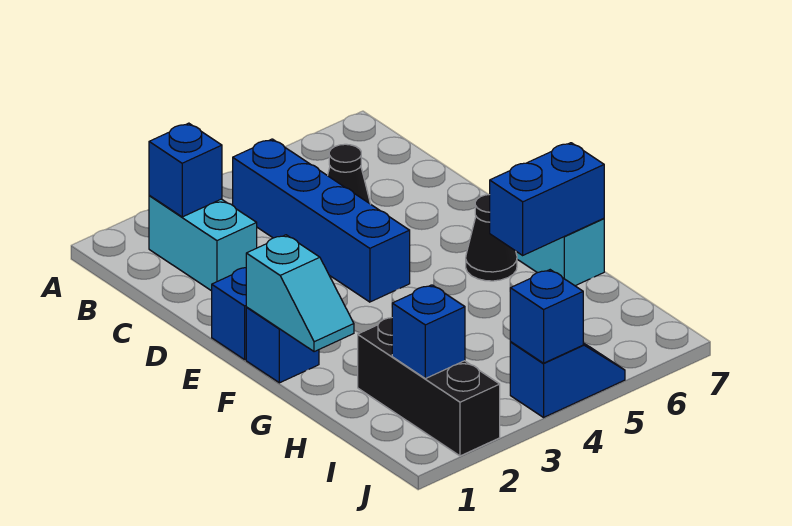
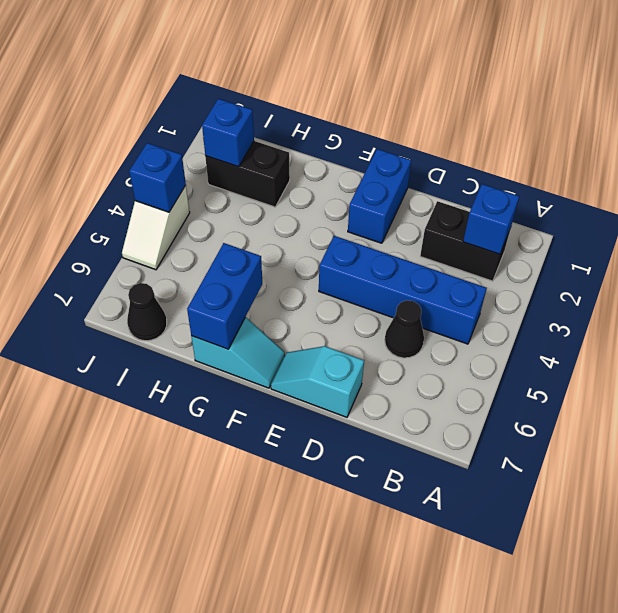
cyan 1x2 brick [149,196,257,291] -> black 1x2 brick [420,201,511,281]
blue 1x1 brick [246,308,319,383] -> none
cyan 1x2 slope [246,235,354,352] -> cyan 1x2 slope moved to [271,346,364,417]
black 1x1 cone [466,195,517,281] -> black 1x1 cone moved to [127,283,167,341]
black 1x3 brick [358,318,500,456] -> black 1x2 brick [205,141,290,207]
blue 1x2 slope [510,342,625,417] -> white 1x2 slope [122,185,190,270]

